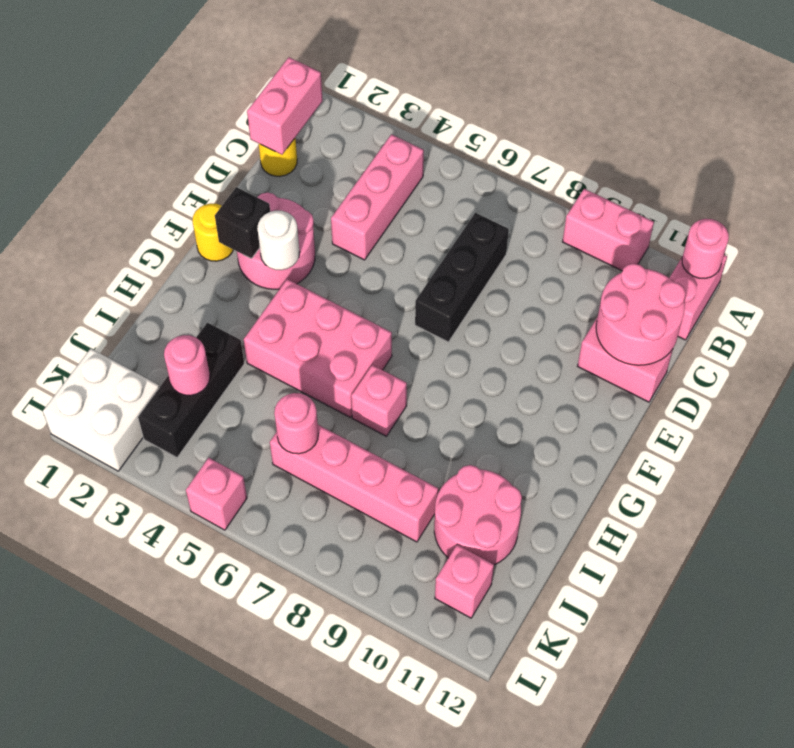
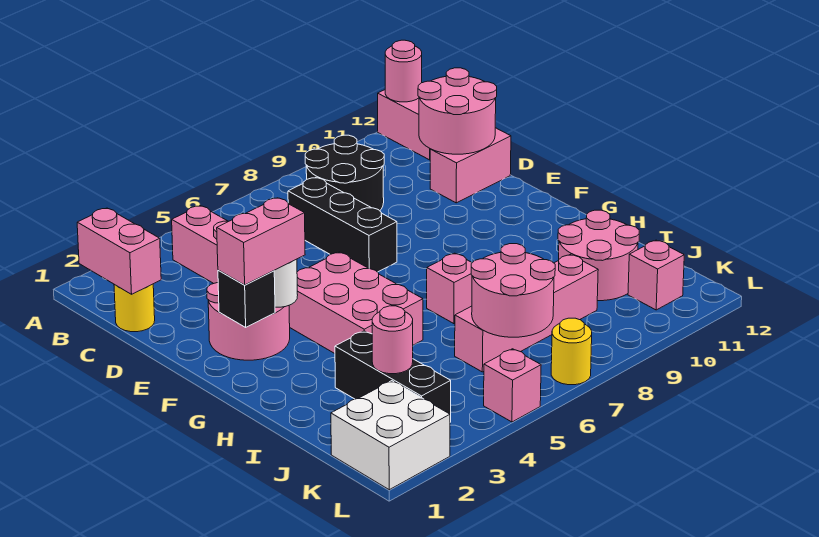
pink 1x2 brick [563,189,654,271] -> pink 1x2 brick moved to [217,198,305,285]
none -> black 2x2 round brick [305,135,384,211]
yellow 1x1 round brick [193,203,233,261] -> yellow 1x1 round brick moved to [551,318,592,385]
pink 2x3 brick [244,279,392,417] -> pink 2x3 brick turned to [289,252,423,353]
pink 1x1 round brick [274,393,318,454] -> pink 2x2 round brick [471,244,555,337]

